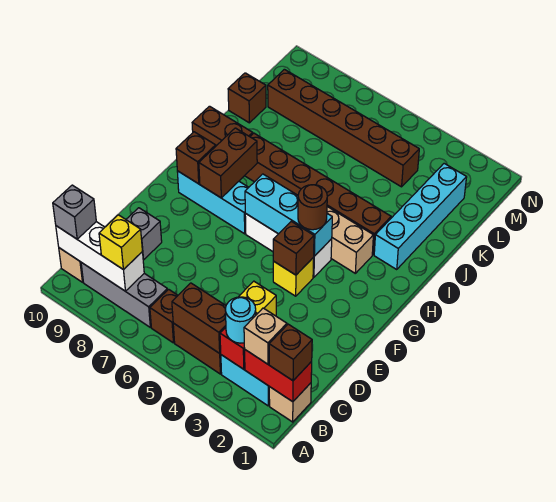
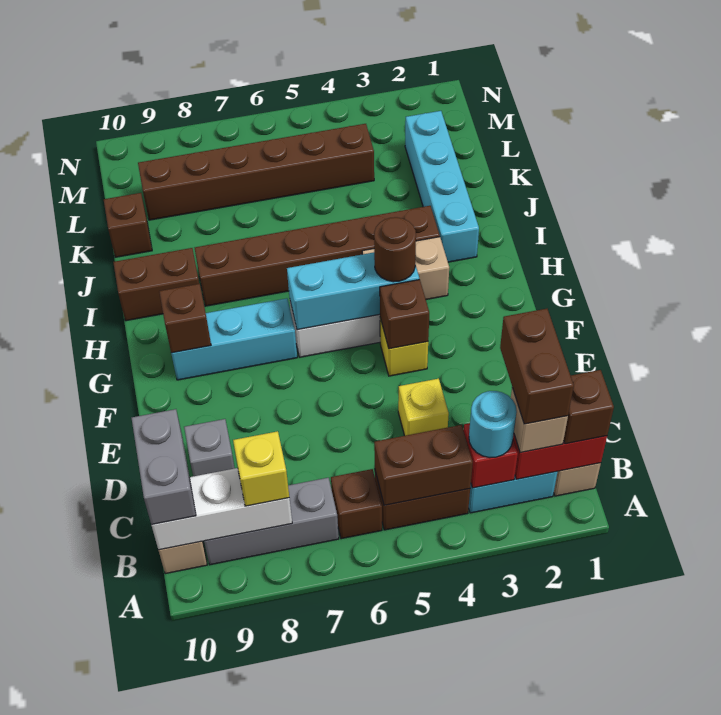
grey 1x1 brick [53,185,96,239] -> grey 1x2 brick [132,409,196,525]
brown 1x2 brick [199,128,257,198] -> brown 1x2 brick moved to [500,309,574,424]

